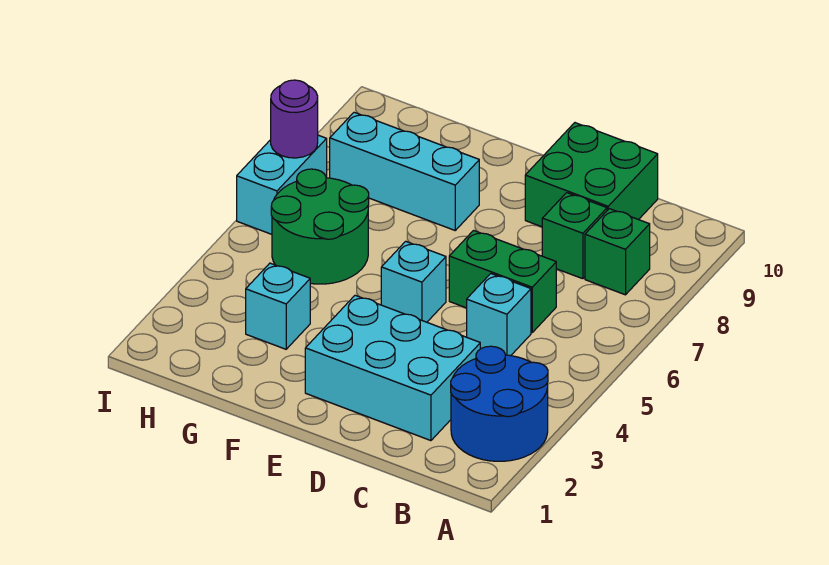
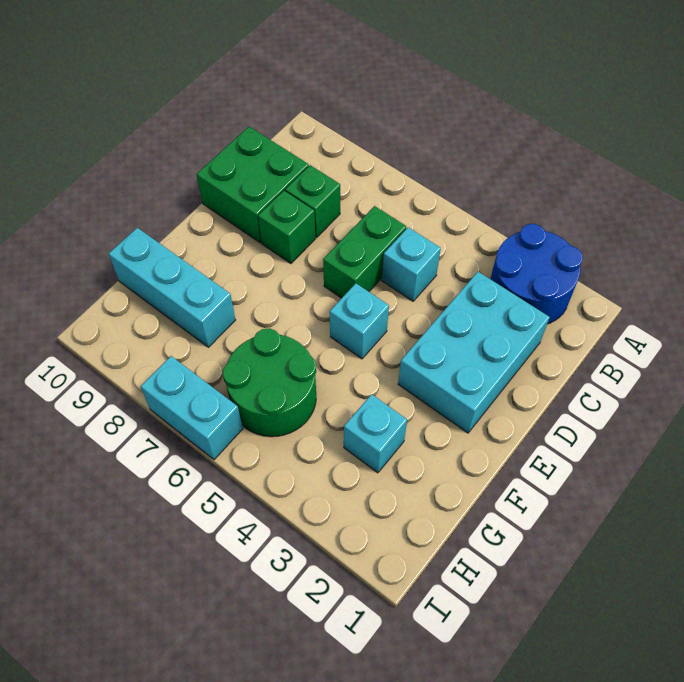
green 1x1 brick [585,209,650,295] -> green 1x1 brick moved to [258,191,315,264]
cyan 1x3 brick [330,112,479,230] -> cyan 1x3 brick turned to [109,228,235,347]
purple 1x1 round brick [271,80,318,158] -> none

